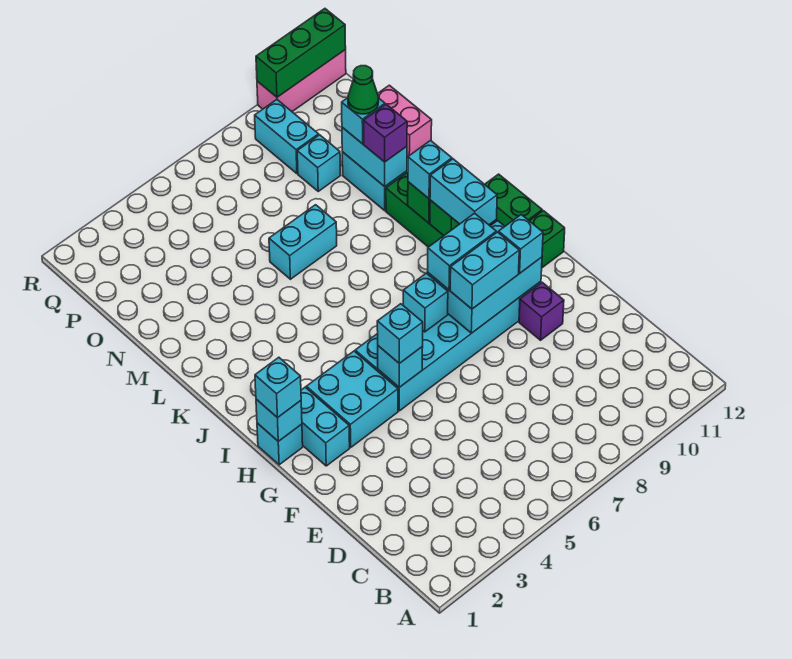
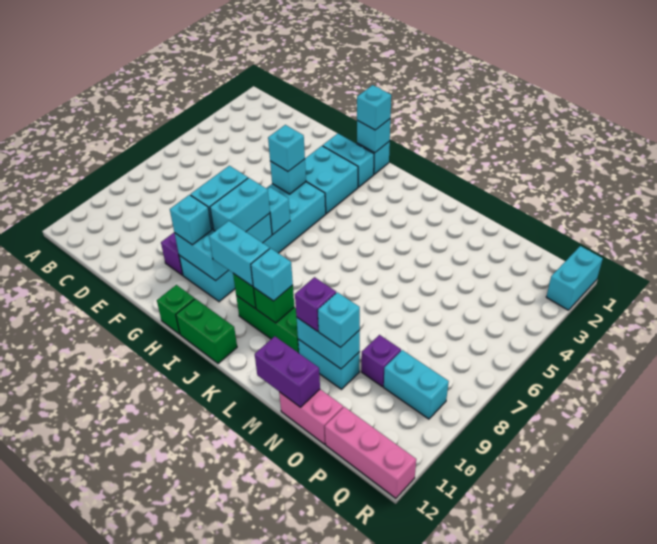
cyan 1x2 brick [269,205,337,279] -> cyan 1x2 brick moved to [546,246,603,310]
none -> purple 1x2 brick [255,336,320,407]
green 1x1 cone [348,66,379,114] -> none
cyan 1x1 brick [297,135,340,191] -> purple 1x1 brick [361,335,401,387]
pink 1x3 brick [257,50,346,112] -> pink 1x3 brick turned to [325,407,416,498]
green 1x3 brick [256,9,346,97] -> none

